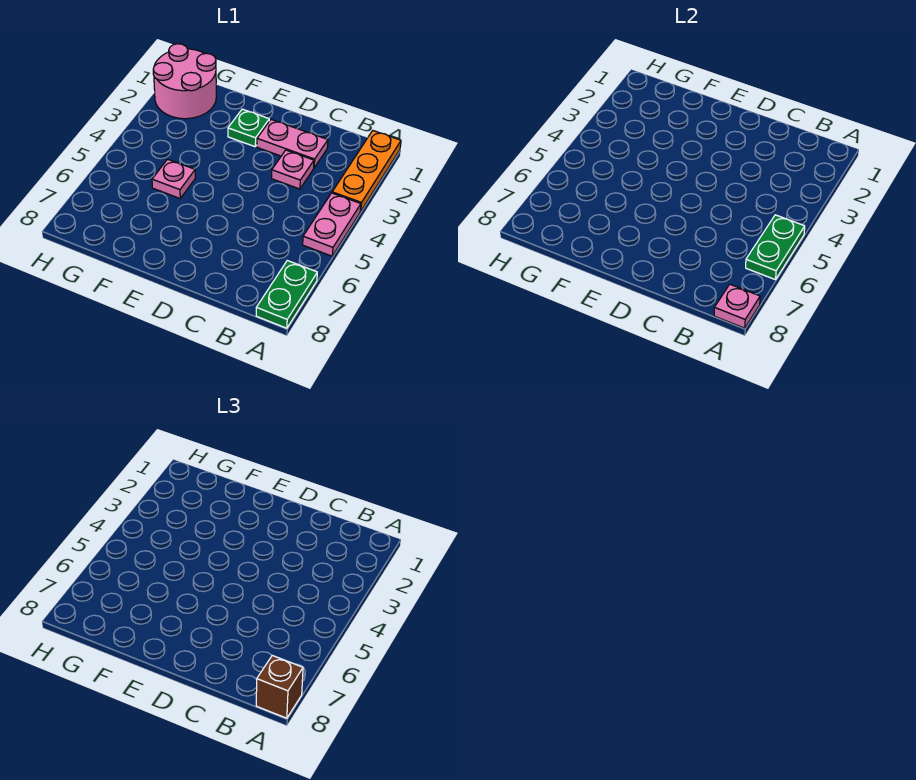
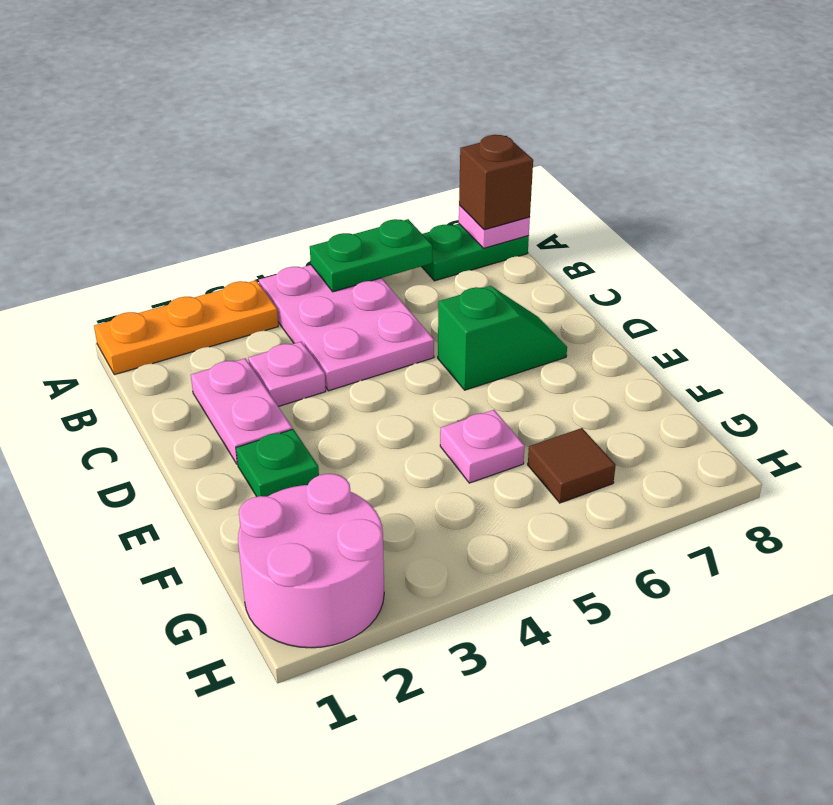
pink 1x2 plate [303,193,361,256] -> pink 2x3 plate [259,265,434,391]
none -> green 1x2 slope [438,286,567,390]
none -> brown 1x1 tile [528,428,616,503]

